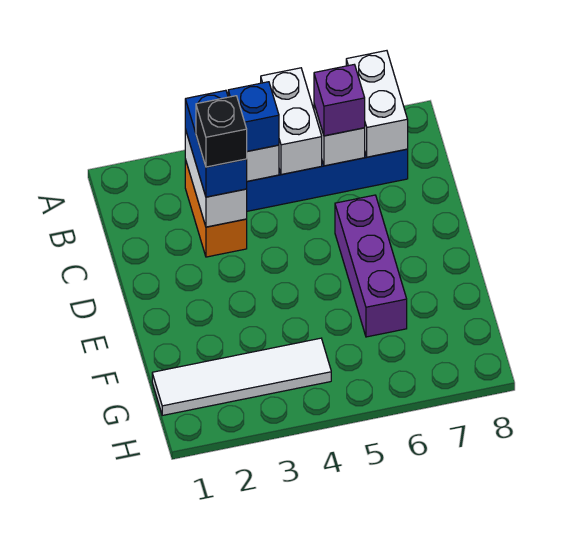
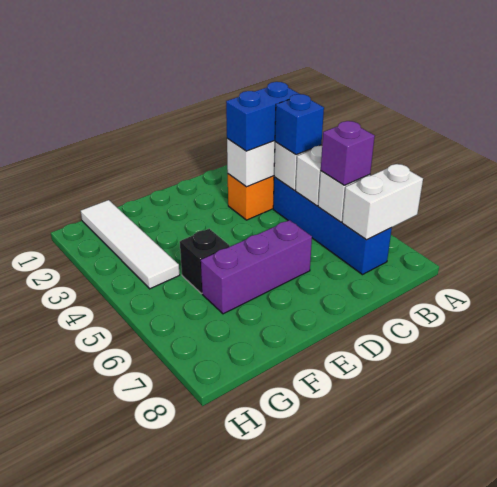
black 1x1 brick [196,96,247,167] -> black 1x1 brick moved to [180,229,230,294]

